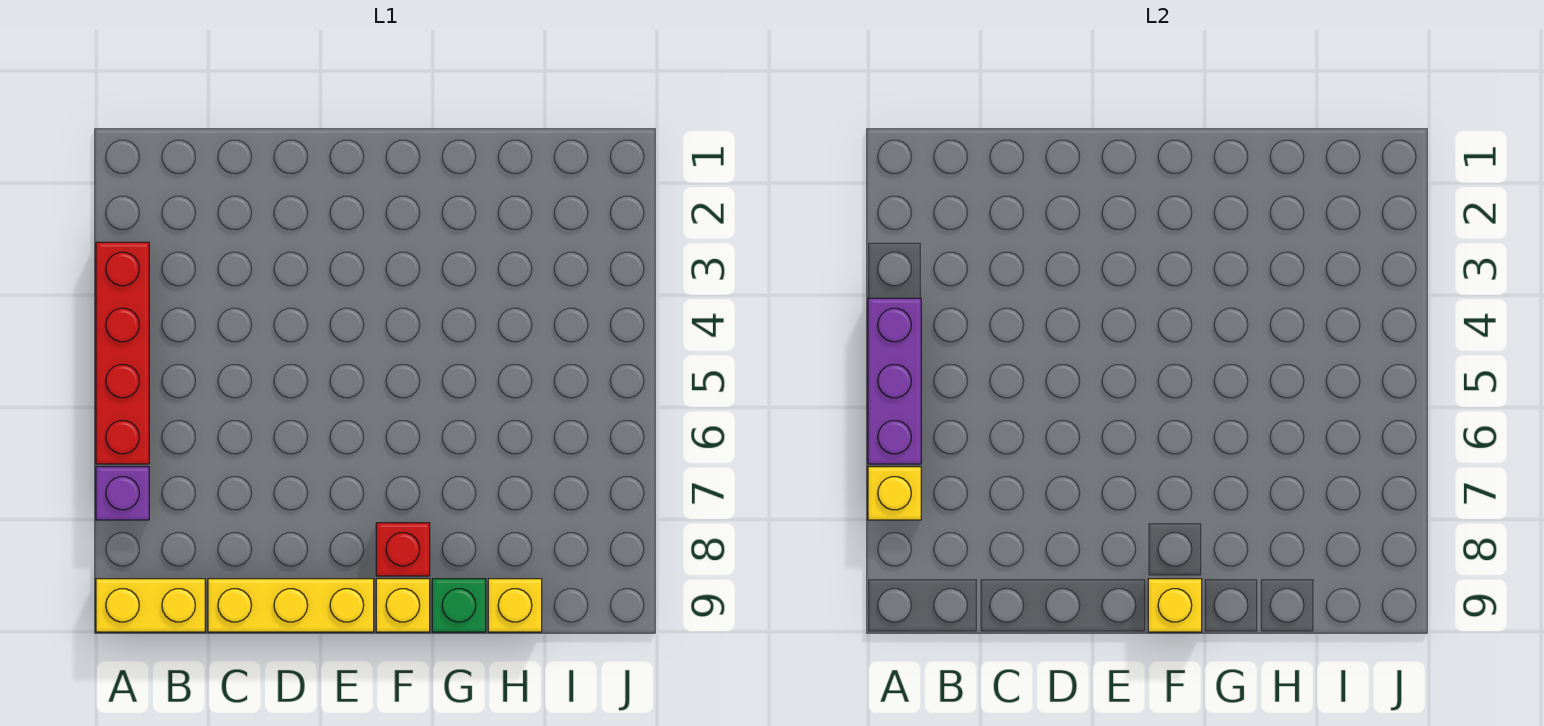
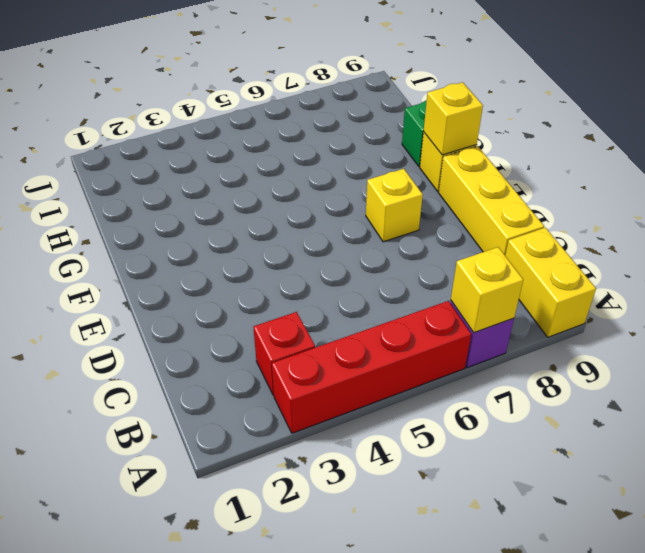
purple 1x3 brick [868,298,921,464] -> none
red 1x1 brick [376,523,430,576] -> red 1x1 brick moved to [253,312,315,395]
yellow 1x1 brick [488,579,542,632] -> yellow 1x1 brick moved to [366,169,423,242]

